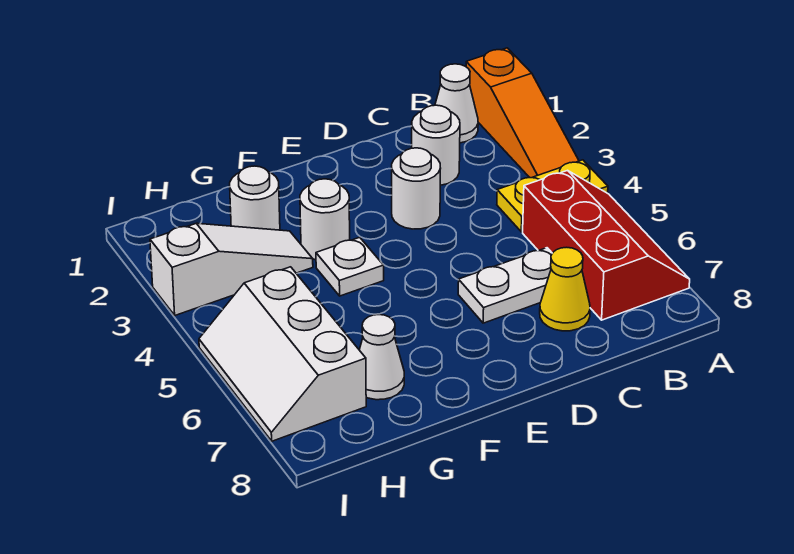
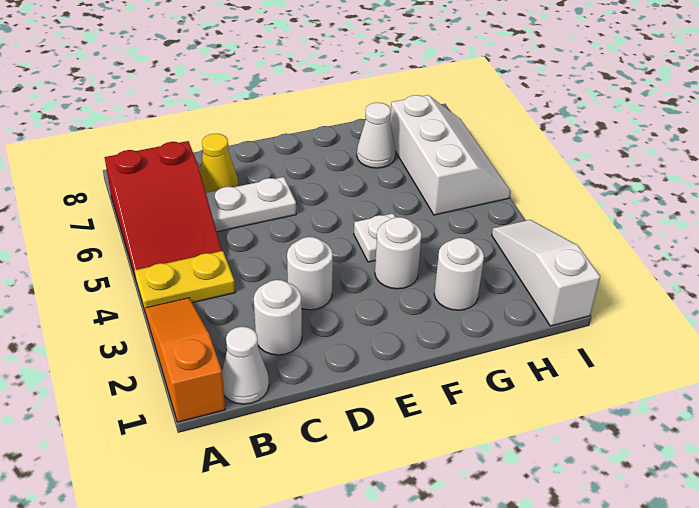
red 2x3 slope [523,170,690,320] -> red 2x3 slope turned to [105,141,222,279]
white 1x3 slope [150,223,313,315] -> white 1x3 slope turned to [492,220,600,326]

